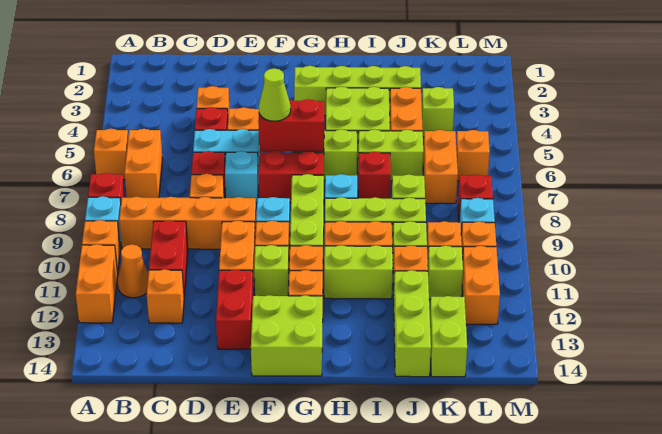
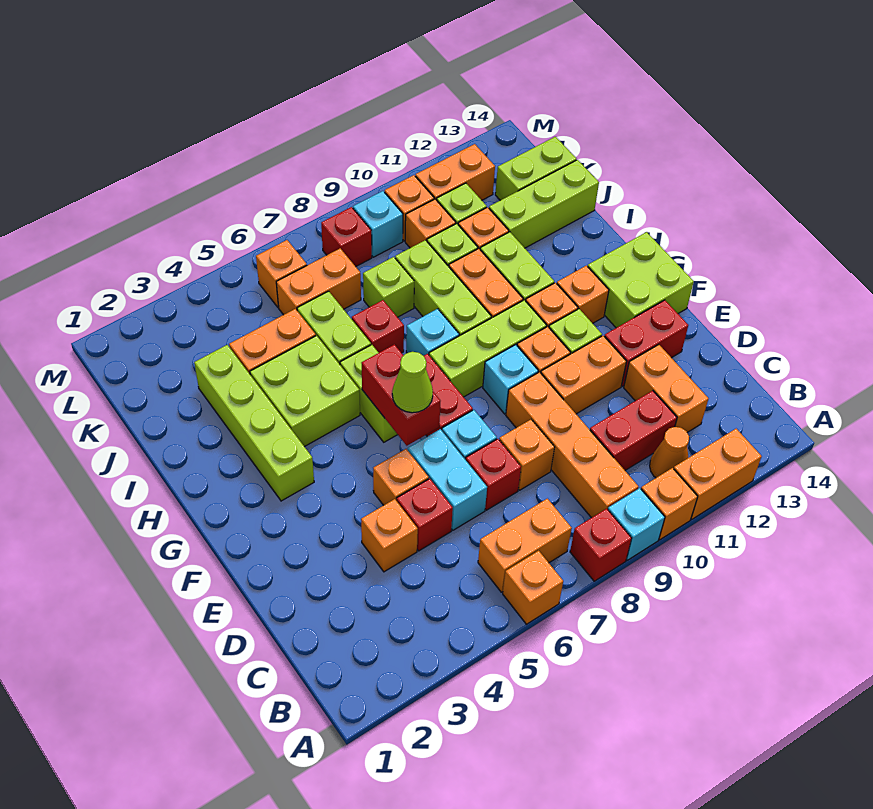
orange 1x1 brick [147,269,184,323] -> orange 1x2 brick [624,345,708,432]
lime 1x1 brick [422,87,454,137] -> none

